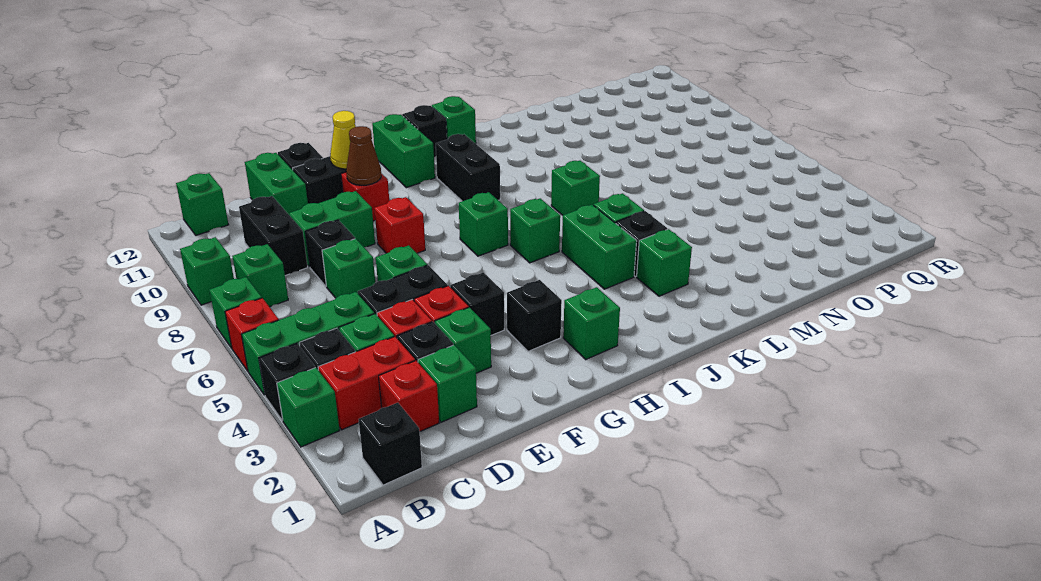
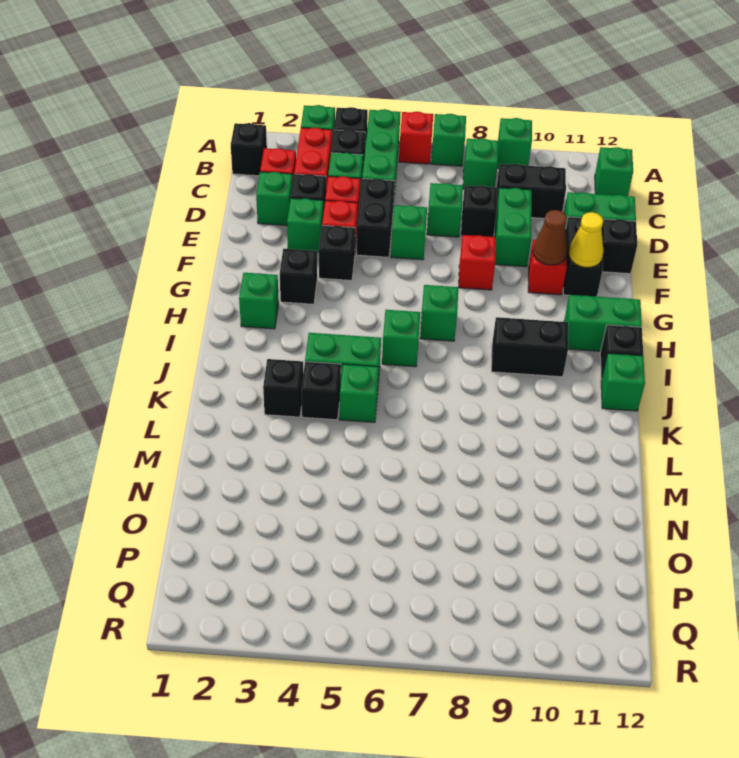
green 1x1 brick [637,229,692,296] -> black 1x1 brick [263,359,303,417]
green 1x1 brick [551,161,600,215] -> none

